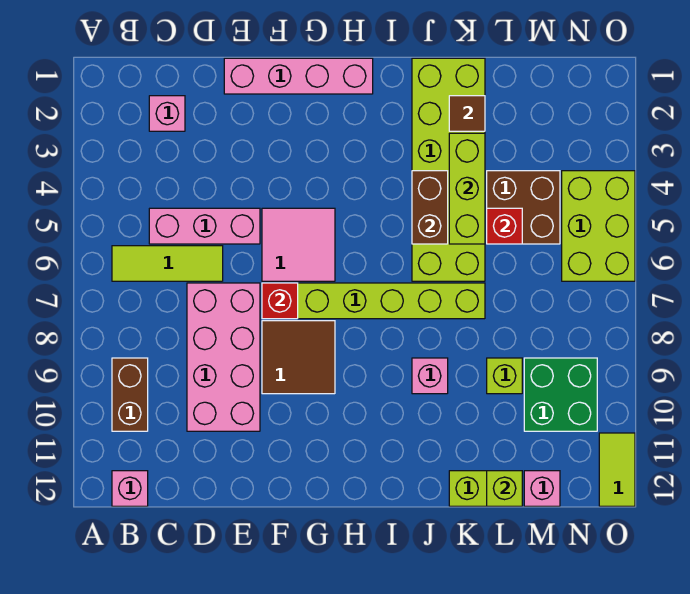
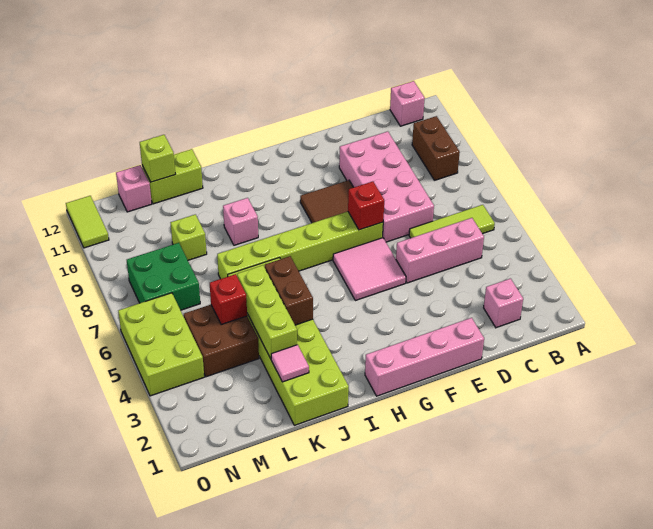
brown 1x1 tile [449,96,485,131] -> pink 1x1 tile [271,345,309,382]
green 2x2 brick [524,358,597,431] -> green 2x2 brick moved to [127,243,200,310]

